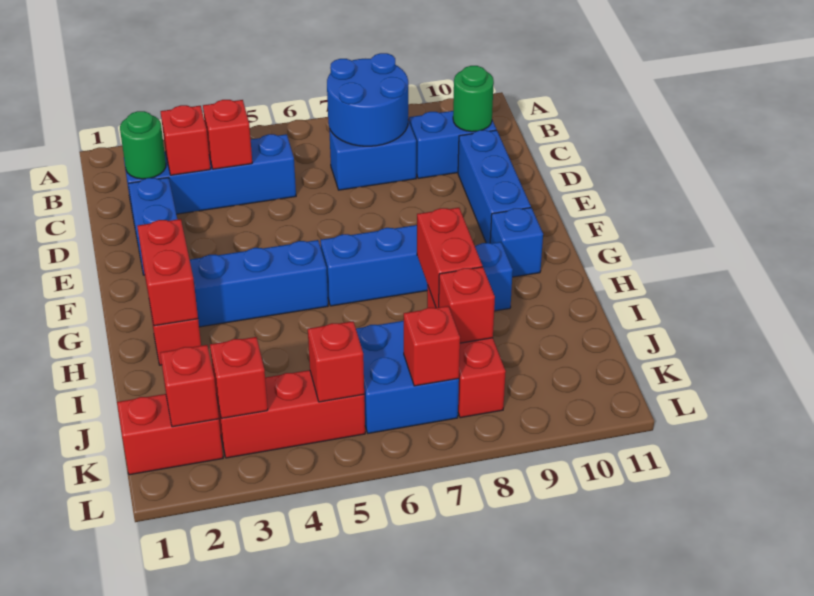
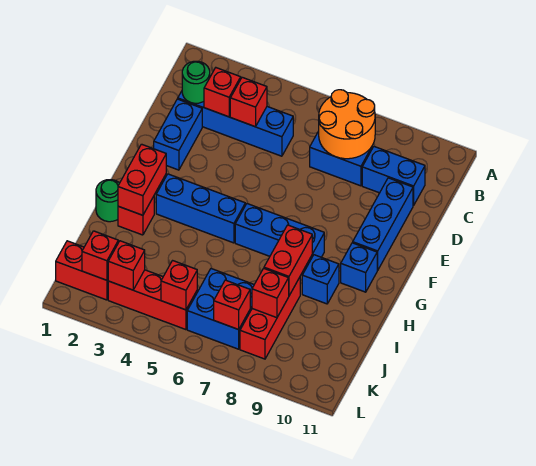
blue 2x2 round brick [327,53,408,146] -> orange 2x2 round brick [319,90,375,159]
green 1x1 round brick [453,66,494,132] -> green 1x1 round brick moved to [96,180,119,222]

